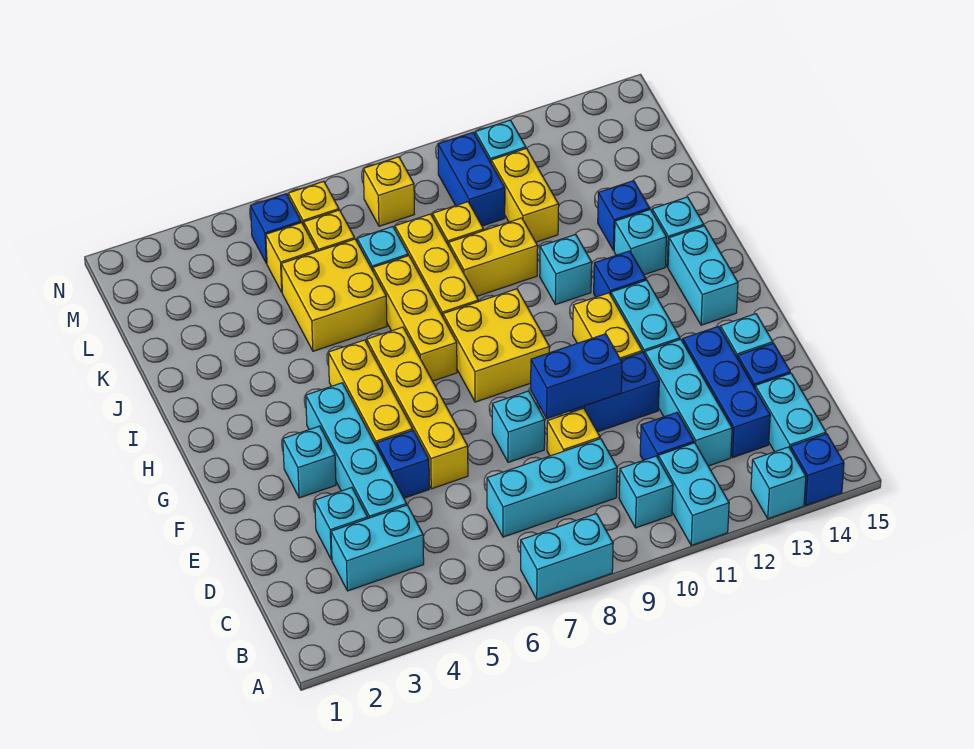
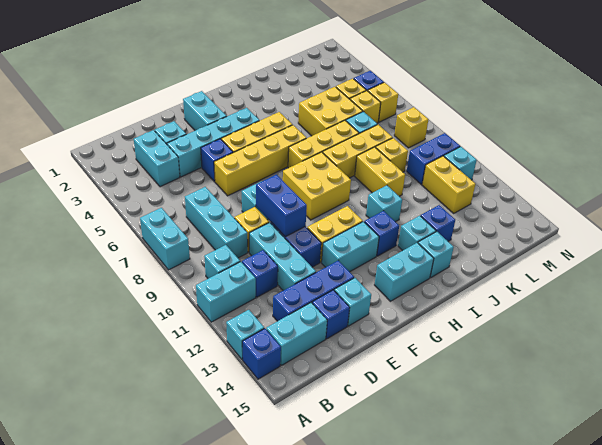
cyan 1x3 brick [645,339,732,466] -> cyan 1x3 brick turned to [249,223,316,290]
cyan 1x1 brick [283,426,336,498] -> cyan 1x2 brick [183,91,227,131]
yellow 1x2 brick [491,148,559,242] -> yellow 1x2 brick turned to [422,156,475,213]

